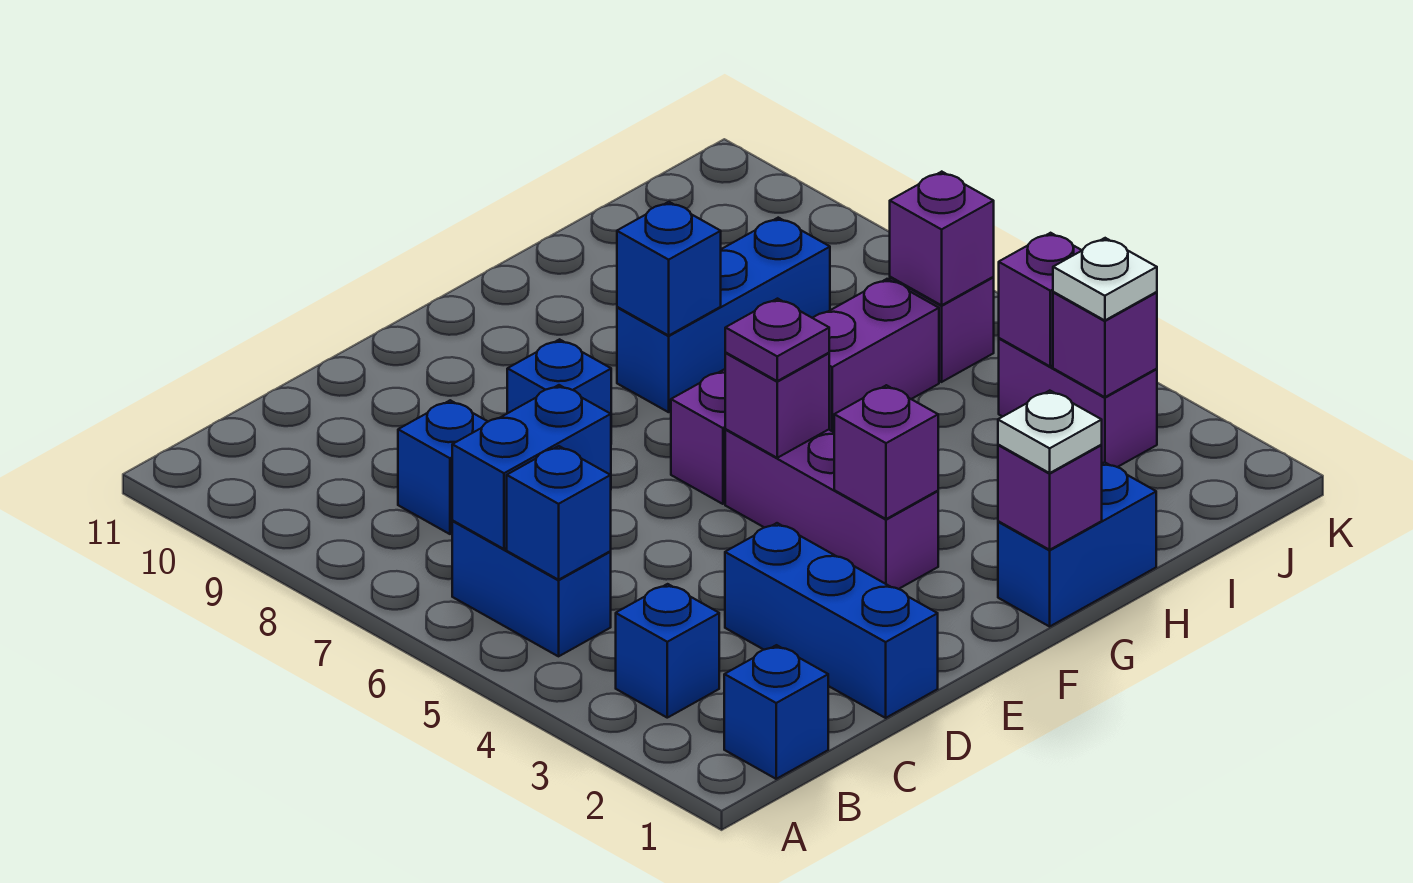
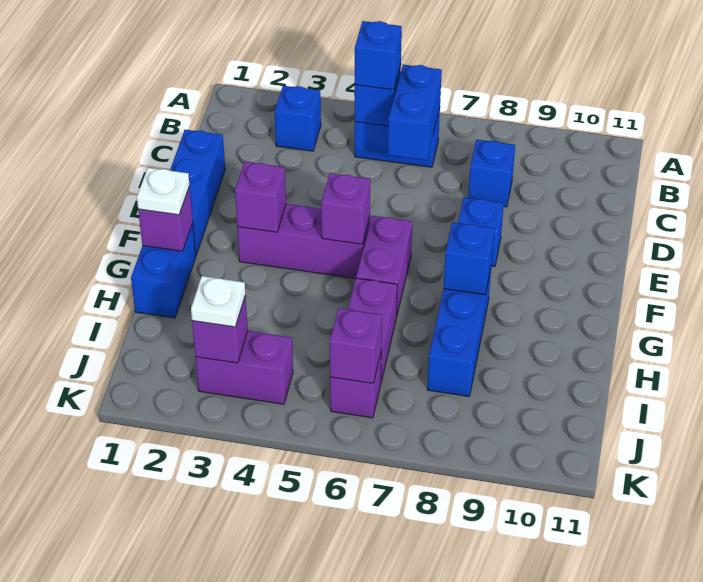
blue 1x1 brick [724,645,828,779] -> blue 1x1 brick moved to [355,21,402,90]
blue 1x3 brick [725,523,938,718] -> blue 1x3 brick turned to [170,130,225,255]
purple 1x1 plate [725,299,829,381] -> none
purple 1x1 brick [999,233,1082,367] -> none

